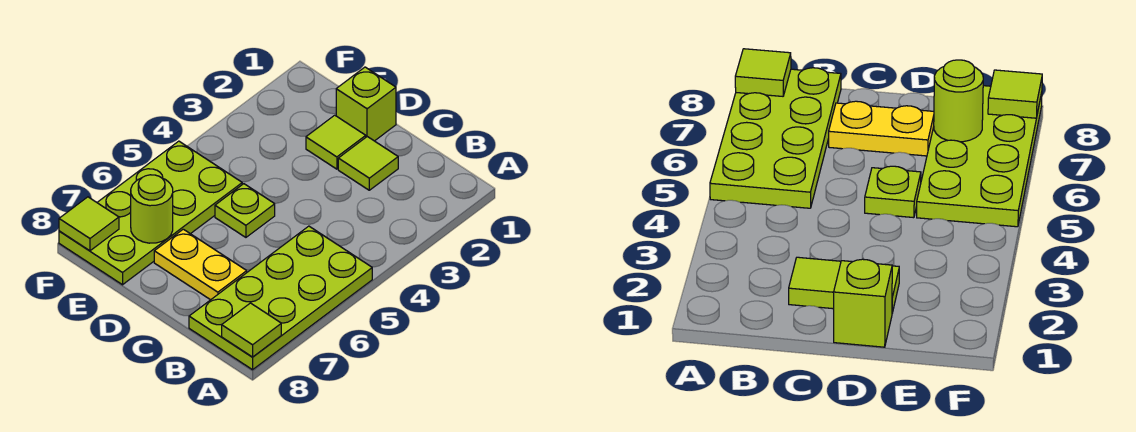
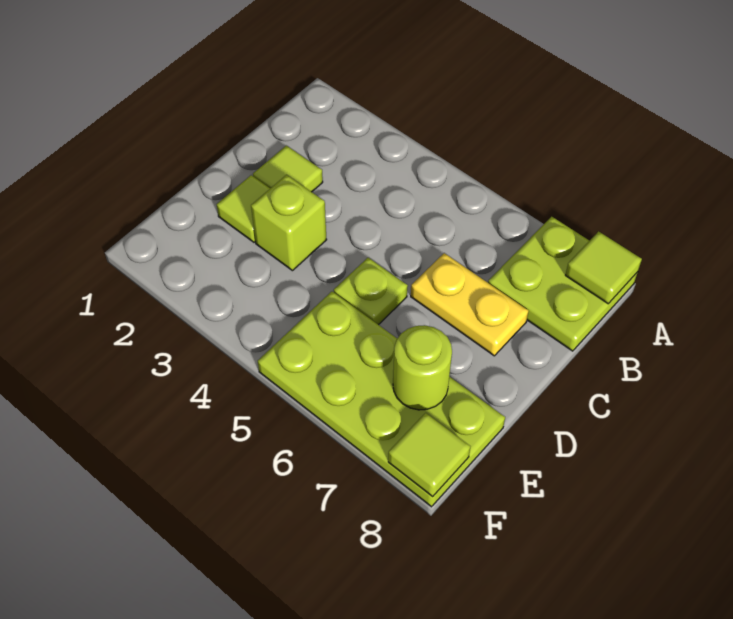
lime 2x4 plate [189,226,372,370] -> lime 2x2 plate [488,217,638,351]
yellow 1x2 plate [154,229,247,300] -> yellow 1x2 plate turned to [411,253,529,356]
lime 1x1 brick [336,67,396,141] -> lime 1x1 brick moved to [251,175,327,271]

